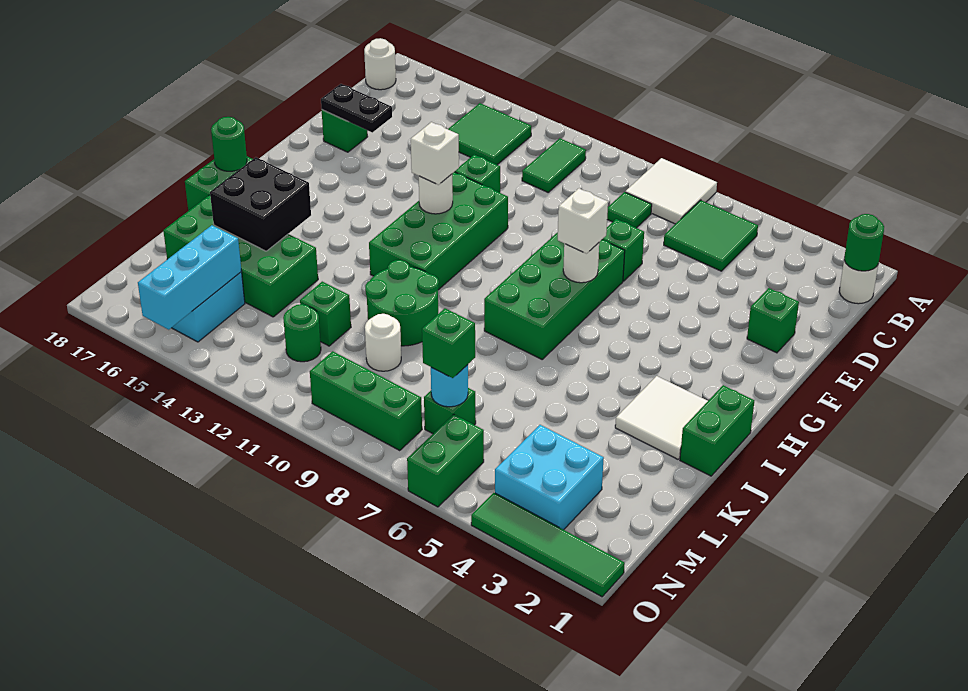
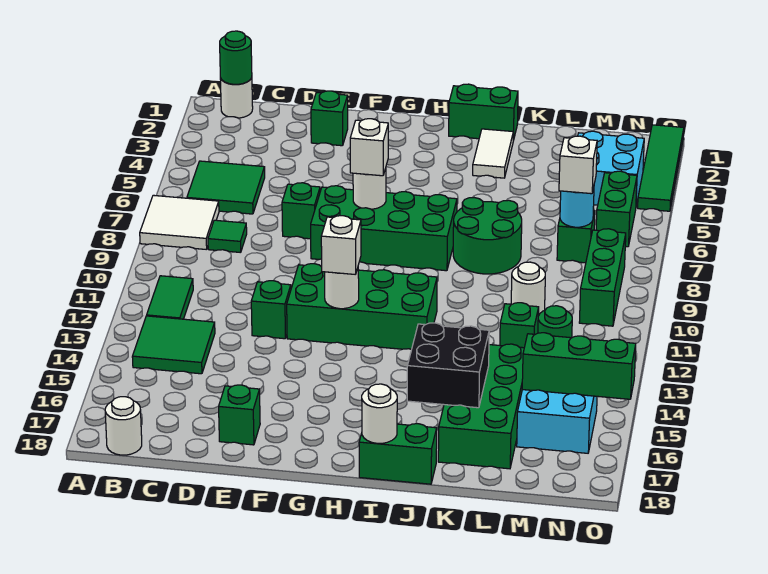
green 1x2 tile [522,138,586,192] -> green 1x2 tile turned to [147,276,193,319]
black 1x2 plate [321,84,392,132] -> none
white 2x2 tile [615,376,708,459] -> white 1x2 tile [473,129,513,178]
green 1x1 round brick [211,117,247,171] -> white 1x1 round brick [362,384,397,443]
green 2x2 round brick [365,260,439,346] -> green 2x2 round brick moved to [453,198,522,274]
green 1x1 brick [422,308,475,378] -> white 1x1 brick [559,136,597,194]
cyan 1x3 brick [138,225,241,330] -> green 1x3 brick [522,333,636,399]
green 1x2 brick [407,414,484,507] -> green 1x2 brick turned to [596,171,637,247]

